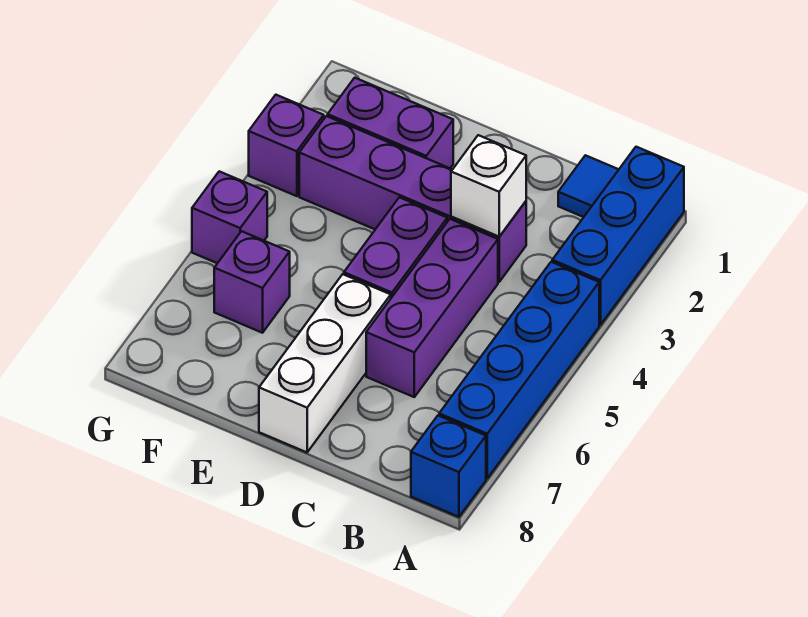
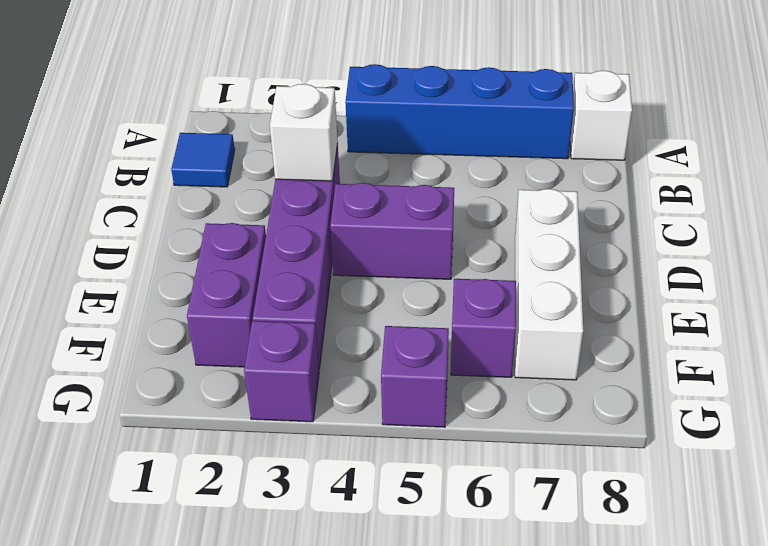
blue 1x3 brick [552,147,684,325] -> none
blue 1x1 brick [411,416,486,517] -> white 1x1 brick [570,71,632,160]
purple 1x3 brick [366,219,498,397] -> none
white 1x3 brick [259,274,391,452] -> white 1x3 brick turned to [515,189,583,380]

